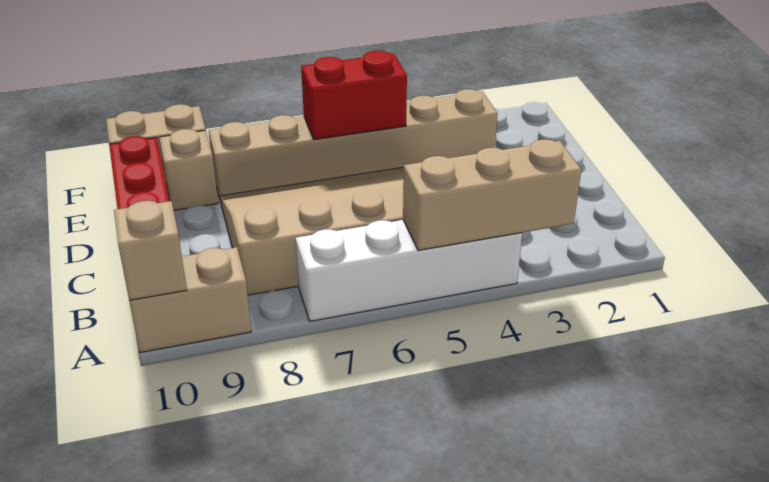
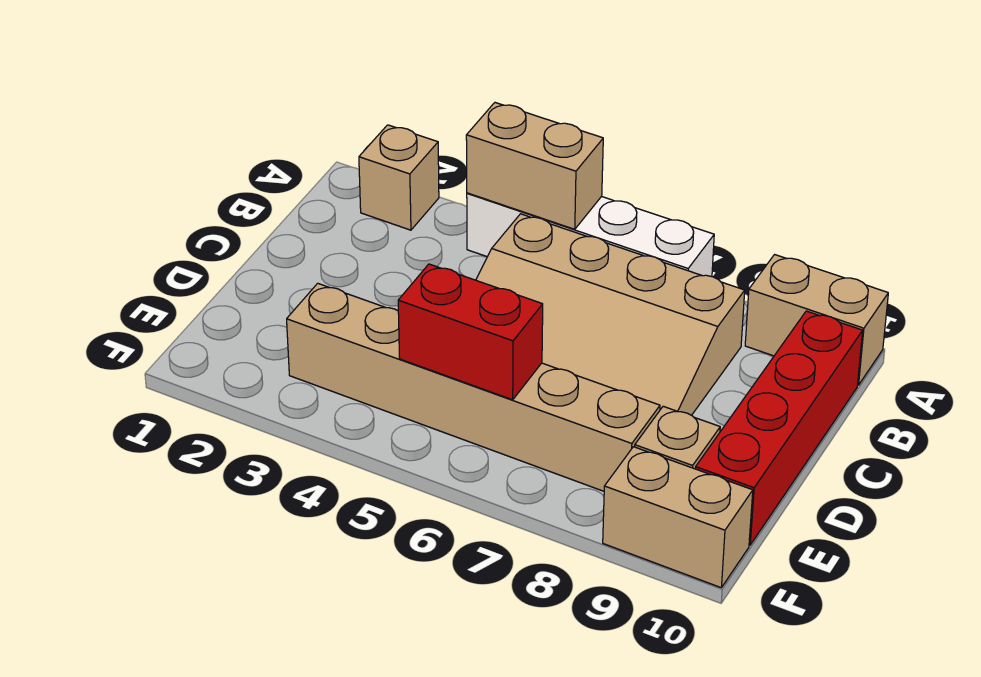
tan 1x3 brick [403,140,581,250] -> tan 1x2 brick [466,103,603,229]
tan 1x1 brick [114,201,187,300] -> tan 1x1 brick moved to [359,125,439,230]

